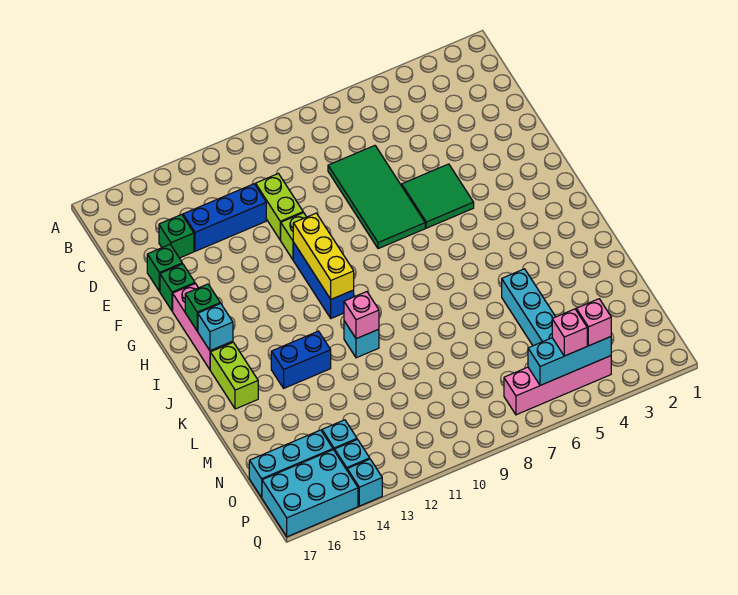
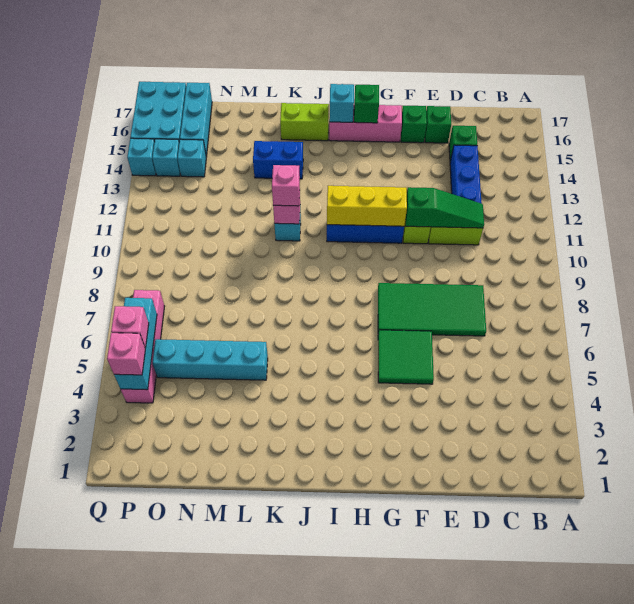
none -> green 1x3 slope [405,187,484,228]
none -> pink 1x1 brick [272,165,300,206]
blue 1x2 brick [271,331,331,388] -> blue 1x2 brick turned to [253,141,303,179]

